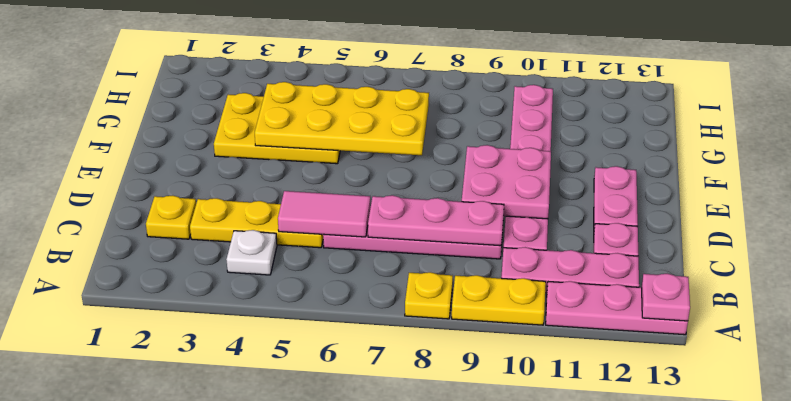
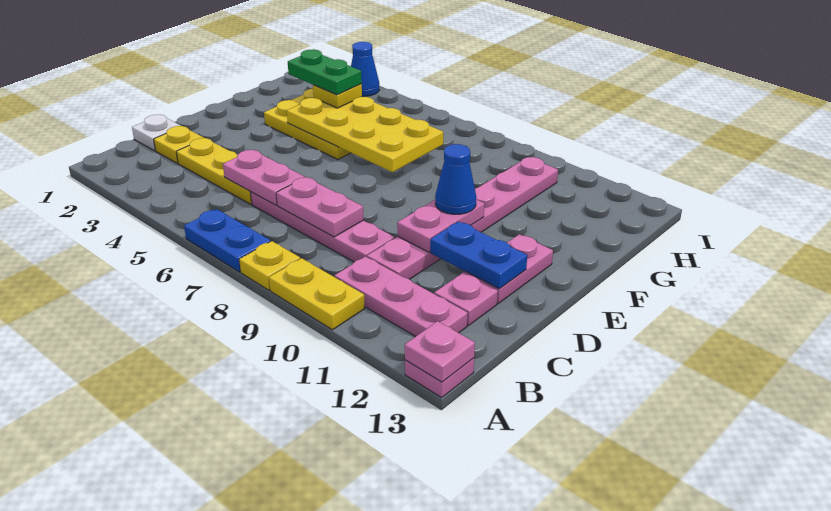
none -> blue 1x2 plate [184,209,271,272]
pink 1x3 plate [546,281,688,335] -> pink 1x1 plate [405,358,474,398]
white 1x1 plate [226,230,277,275] -> white 1x1 plate moved to [132,114,181,151]
pink 1x2 tile [278,191,370,237] -> pink 1x2 plate [223,150,305,205]
pink 1x3 plate [368,195,504,246] -> pink 1x2 plate [276,177,364,237]
pink 2x2 plate [462,145,551,219] -> pink 1x2 plate [397,199,484,252]
none -> blue 1x2 plate [430,221,527,289]
none -> blue 1x1 cone [435,144,476,214]
none -> green 1x2 plate [288,49,362,95]
none -> yellow 1x1 plate [313,84,362,108]
none -> blue 1x1 cone [351,42,379,96]

